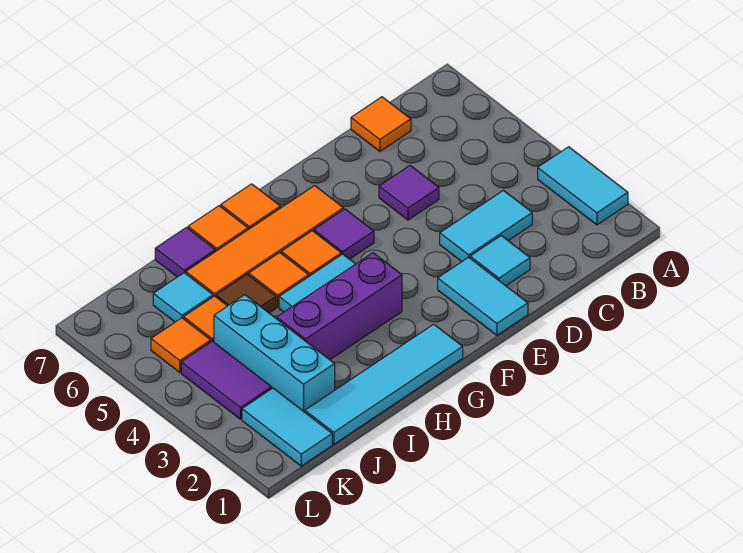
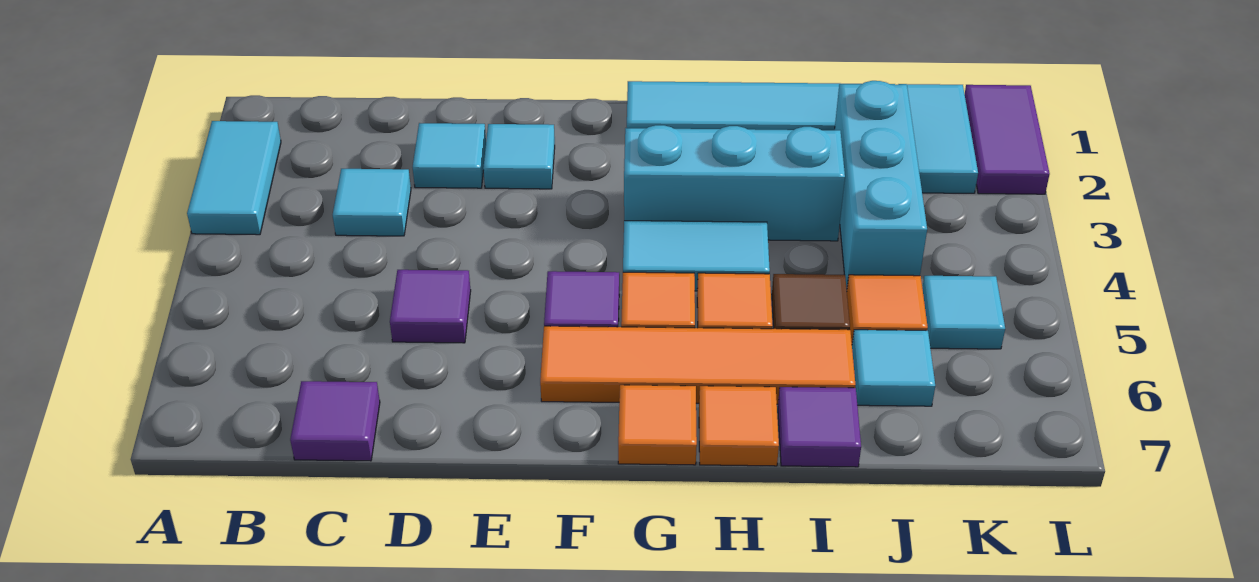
cyan 1x2 tile [440,190,532,261] -> cyan 1x1 tile [333,169,411,236]
orange 1x1 tile [351,97,411,151] -> purple 1x1 tile [290,381,380,461]
cyan 1x2 tile [438,257,528,335] -> cyan 1x1 tile [483,124,555,189]
purple 1x3 brick [277,253,402,360] -> cyan 1x3 brick [624,125,845,241]
purple 1x2 tile [181,341,272,419] -> purple 1x2 tile moved to [965,85,1050,194]
orange 1x1 tile [151,318,211,372] -> cyan 1x1 tile [922,276,1005,349]

